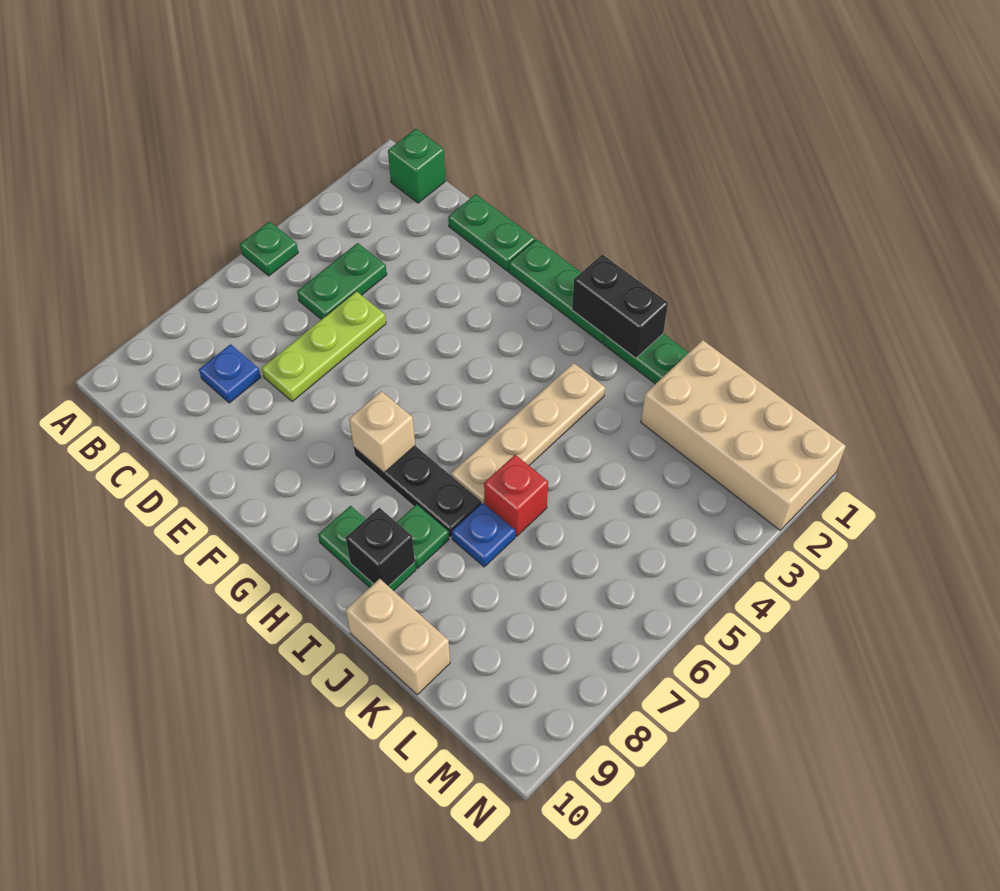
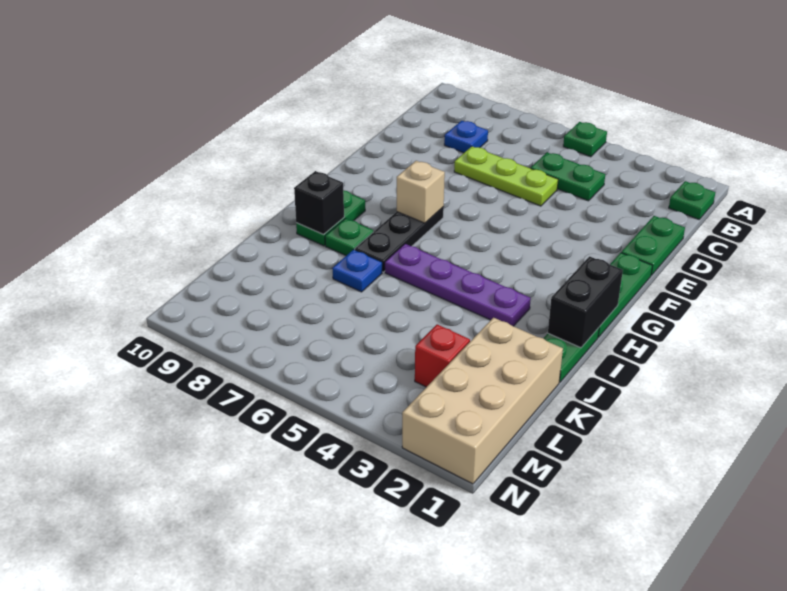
green 1x1 brick [388,129,445,203] -> green 1x1 plate [669,181,715,219]
tan 1x4 plate [451,363,605,504] -> purple 1x4 plate [385,244,531,326]
red 1x1 brick [484,455,548,536] -> red 1x1 brick moved to [415,324,470,387]
tan 1x2 brick [346,579,450,695] -> none

